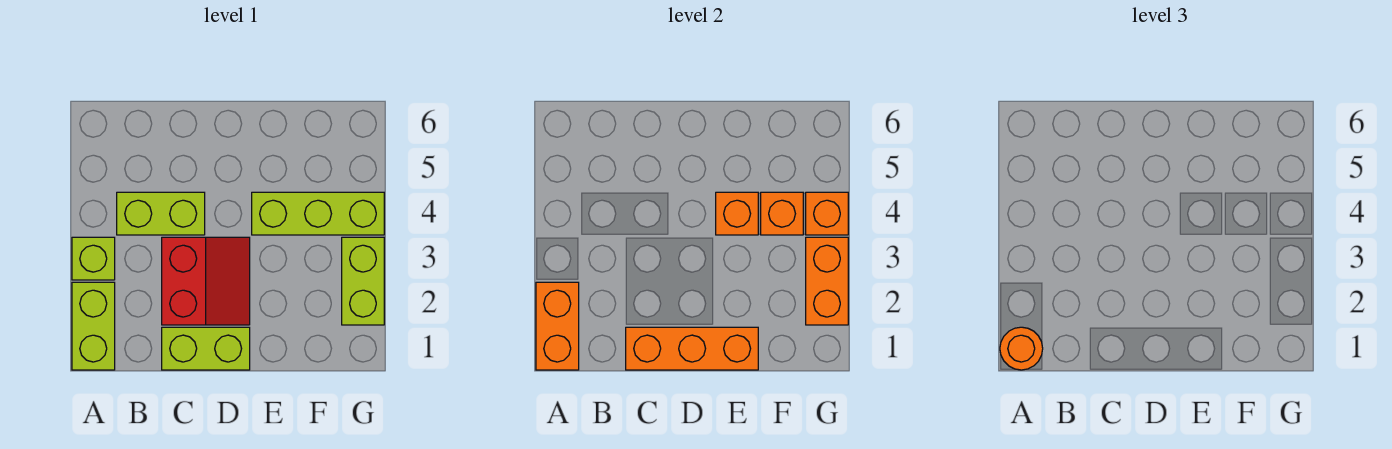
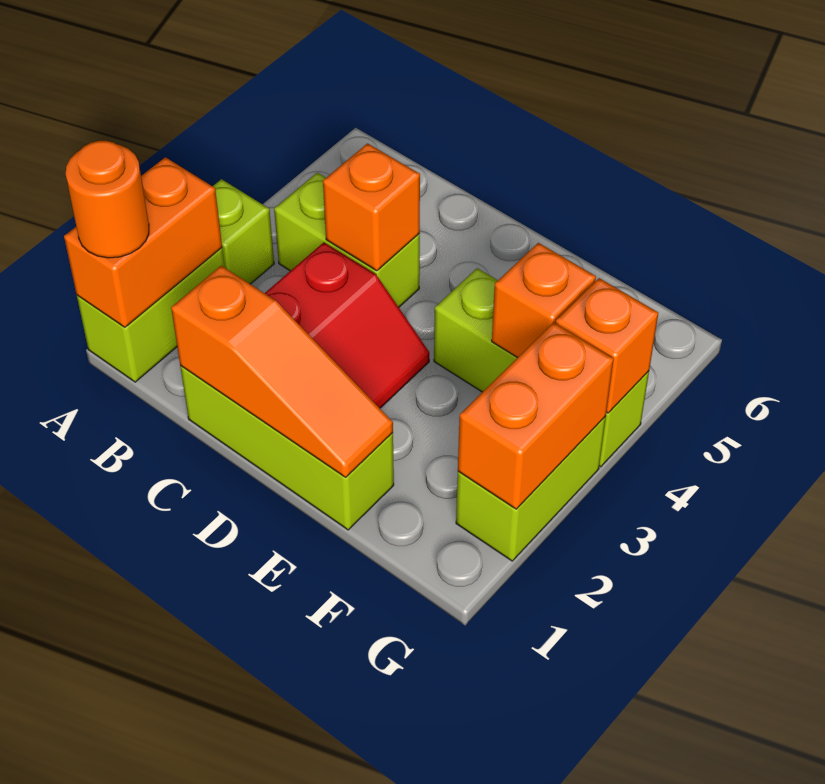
lime 1x2 brick [162,327,250,370] -> lime 1x3 brick [180,366,394,530]
orange 1x3 brick [626,327,758,370] -> orange 1x3 slope [171,266,393,477]
orange 1x1 brick [716,192,758,235] -> orange 1x1 brick moved to [323,144,420,271]

